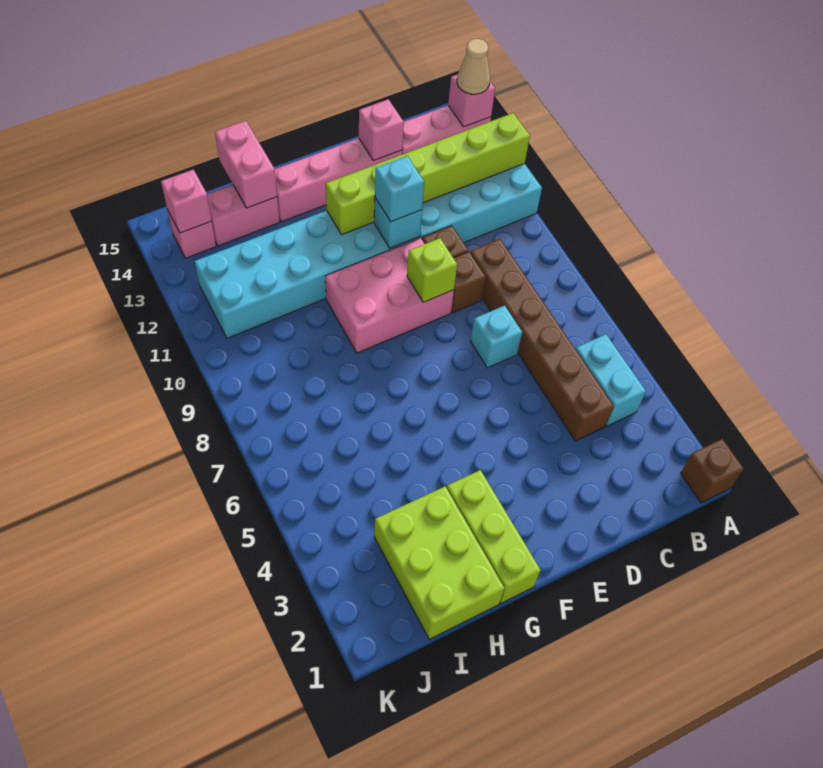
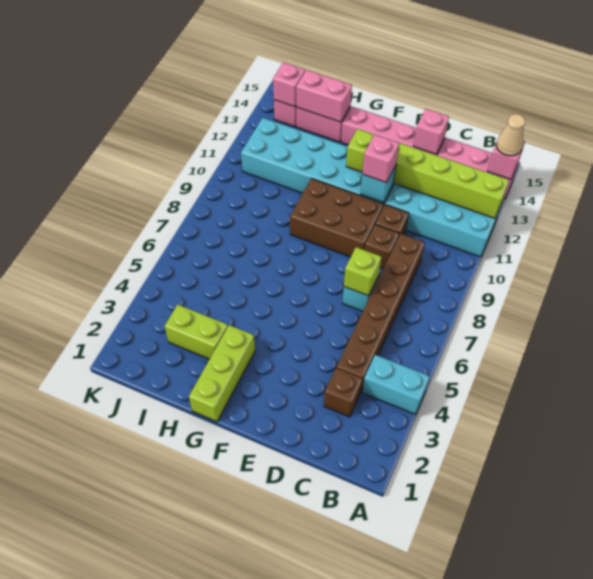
brown 1x1 brick [681,439,744,503] -> brown 1x1 brick moved to [324,368,362,417]
cyan 1x2 brick [576,334,646,426] -> cyan 1x2 brick turned to [362,355,429,414]
pink 2x3 brick [325,238,454,353] -> brown 2x3 brick [290,178,384,257]
lime 1x1 brick [407,238,457,302] -> lime 1x1 brick moved to [344,247,381,296]
cyan 1x1 brick [375,156,424,222] -> pink 1x1 brick [362,134,399,183]
lime 2x3 brick [374,486,504,639] -> lime 1x2 brick [165,305,228,359]
pink 1x2 brick [215,121,277,208] -> pink 1x2 brick turned to [296,70,352,122]

